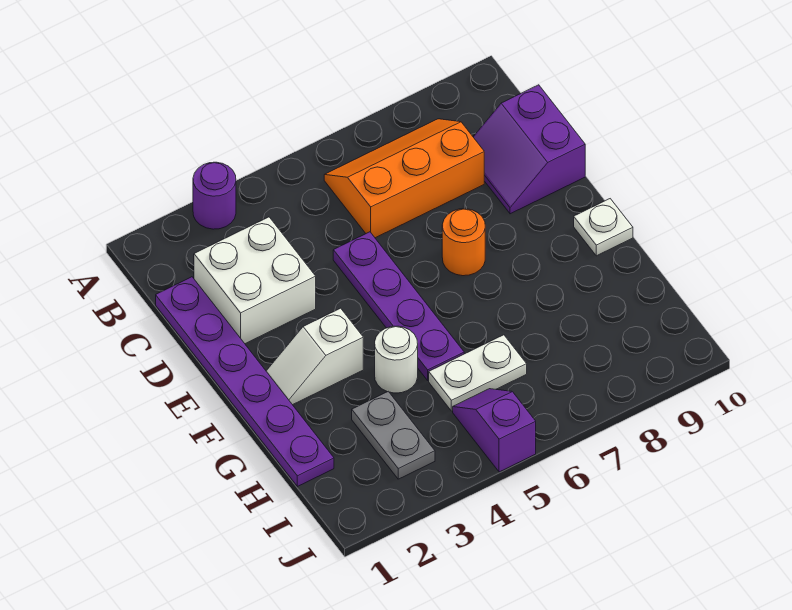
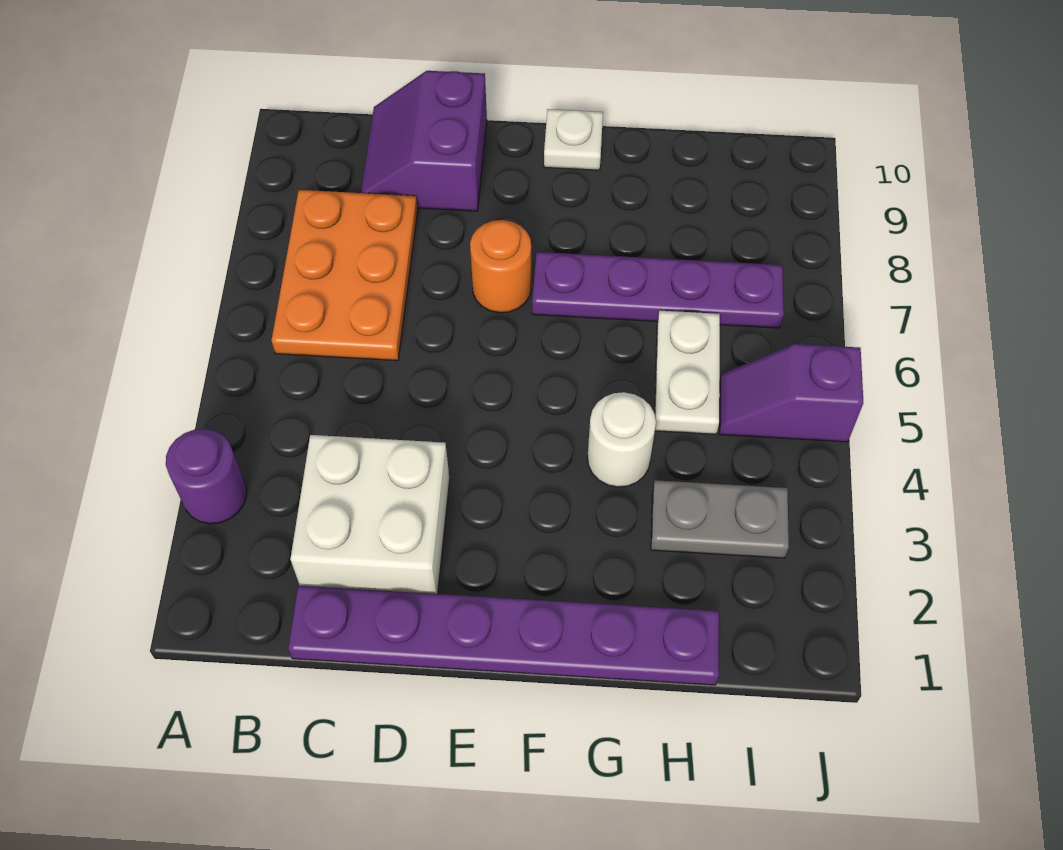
orange 2x3 slope [324,119,484,238] -> orange 2x3 plate [271,190,418,361]
purple 2x2 slope [473,85,585,214] -> purple 2x2 slope turned to [361,71,487,211]
purple 1x4 plate [333,232,464,380] -> purple 1x4 plate moved to [532,252,784,328]
white 1x2 slope [266,308,363,405] -> none

